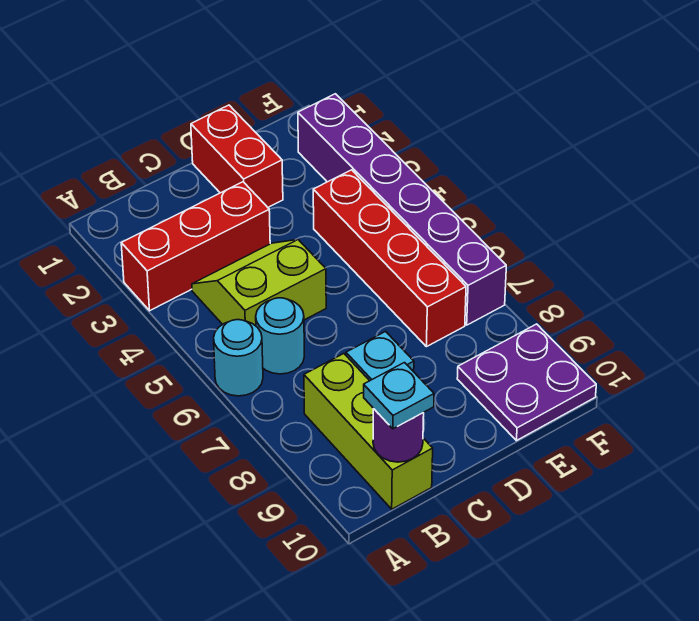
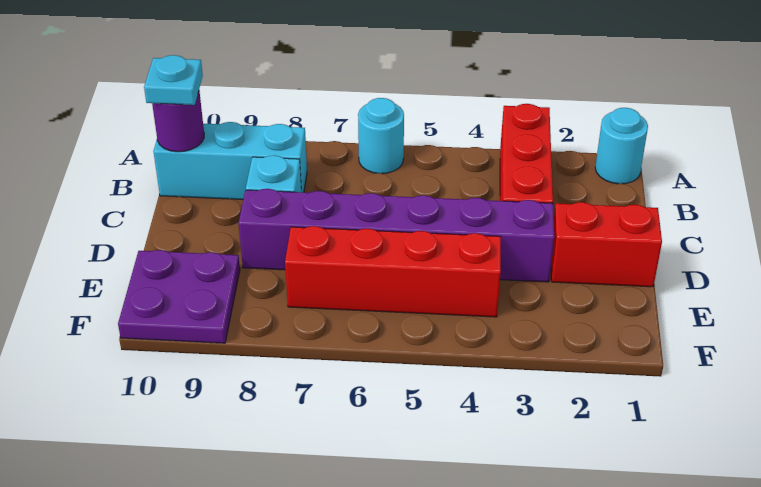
lime 2x2 slope [192,240,326,326] -> none
cyan 1x1 round brick [256,298,304,374] -> cyan 1x1 round brick moved to [595,108,648,184]
lime 1x3 brick [304,354,433,509] -> cyan 1x3 brick [153,122,307,199]
purple 1x6 brick [298,94,506,325] -> purple 1x6 brick moved to [239,189,554,282]

